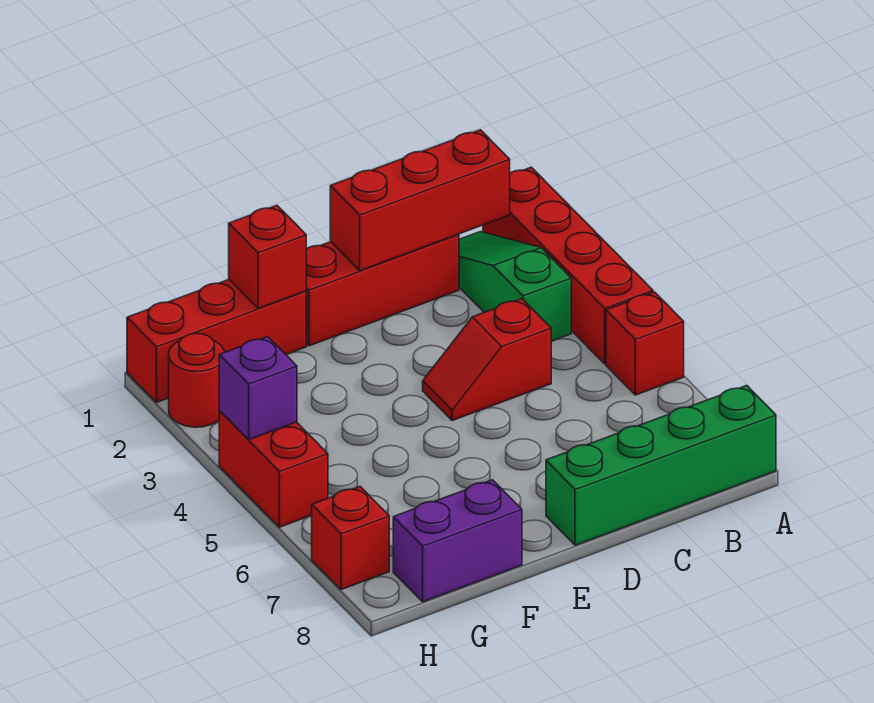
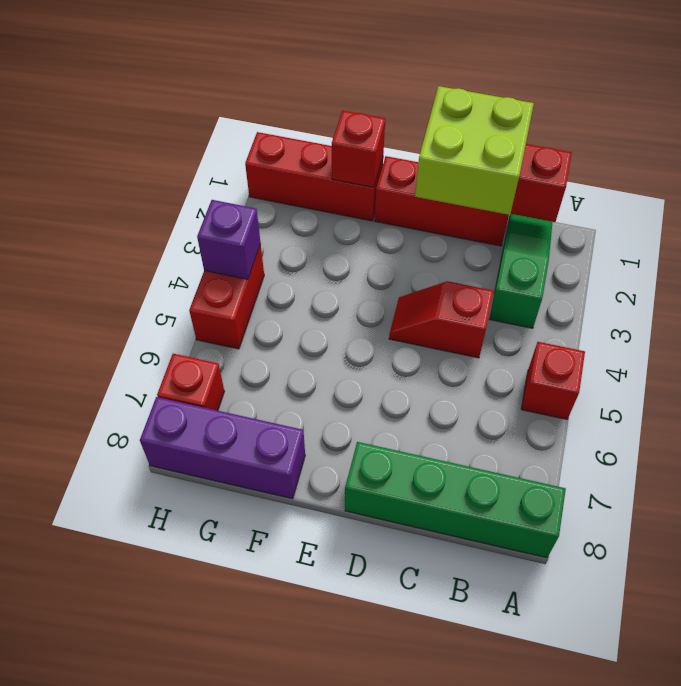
red 1x4 brick [483,167,653,364] -> none
none -> lime 2x2 brick [415,86,534,215]
purple 1x2 brick [393,480,522,602] -> purple 1x3 brick [140,397,305,499]
red 1x1 round brick [169,333,224,427] -> none

